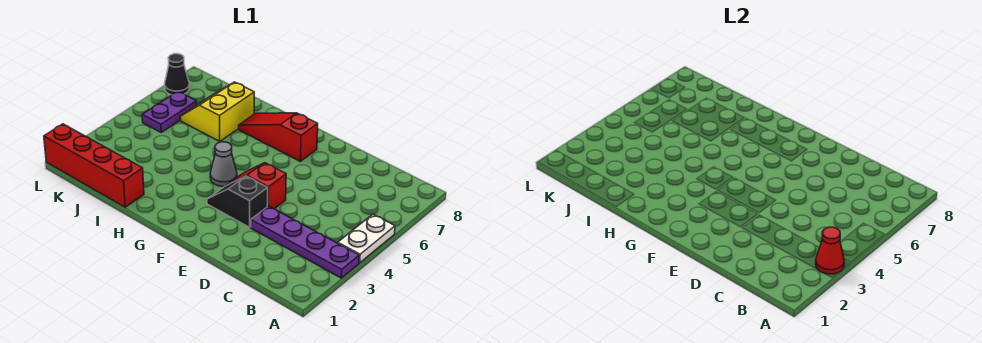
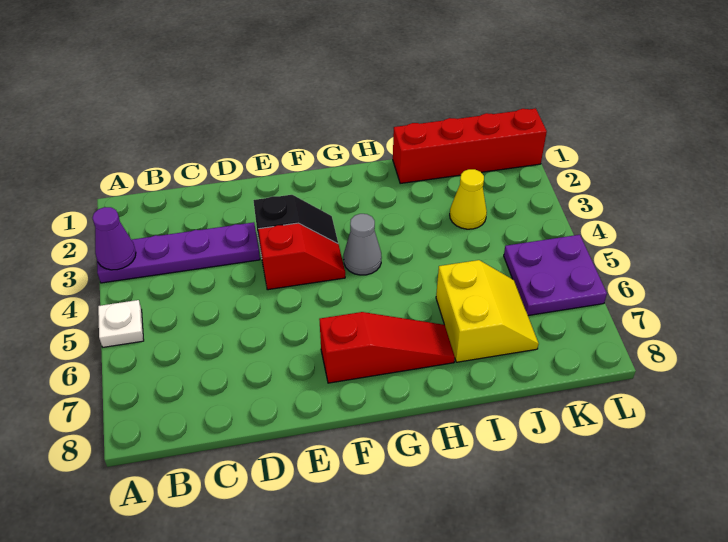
red 1x1 cone [816,227,844,274] -> purple 1x1 cone [92,207,136,270]
white 1x2 plate [338,214,395,263] -> white 1x1 plate [98,300,144,347]
none -> yellow 1x1 cone [450,169,487,229]
purple 1x2 plate [142,91,197,132] -> purple 2x2 plate [504,235,607,315]
black 1x1 cone [165,54,190,95] -> none

